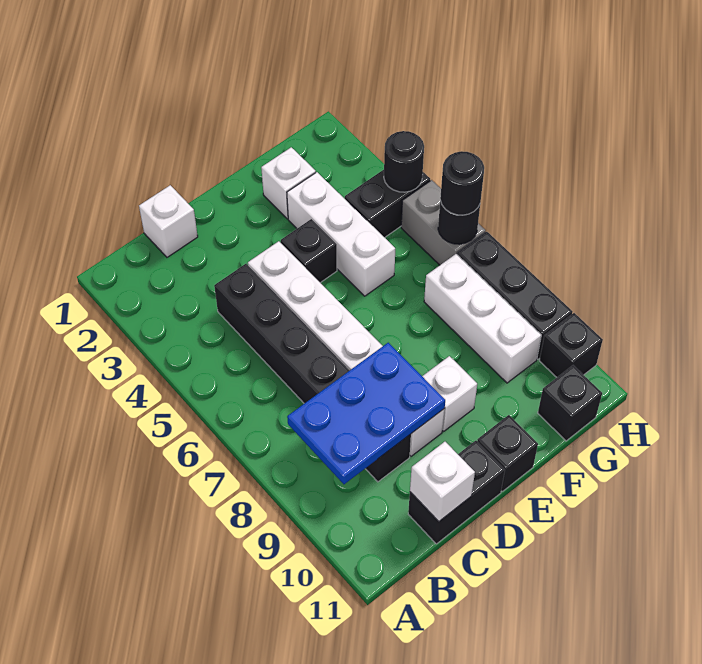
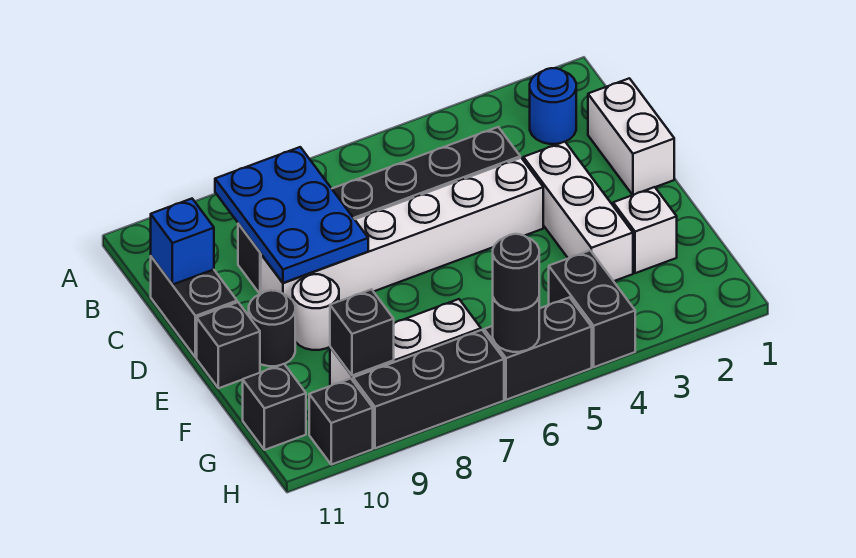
none -> blue 1x1 round brick [530,68,576,144]
white 1x1 brick [139,185,198,257] -> white 1x2 brick [588,78,674,195]
white 1x1 brick [410,442,475,521] -> blue 1x1 brick [151,199,214,285]
black 1x1 brick [281,219,337,283] -> black 1x1 brick moved to [330,289,394,375]
white 1x1 brick [422,356,477,431] -> white 1x1 round brick [293,274,339,350]
white 1x3 brick [287,172,395,296] -> white 1x3 brick turned to [523,142,633,281]
black 1x1 round brick [384,131,424,192] -> black 1x1 round brick moved to [249,290,295,366]
grey 1x2 brick [401,180,486,265] -> black 1x2 brick [484,297,592,400]

